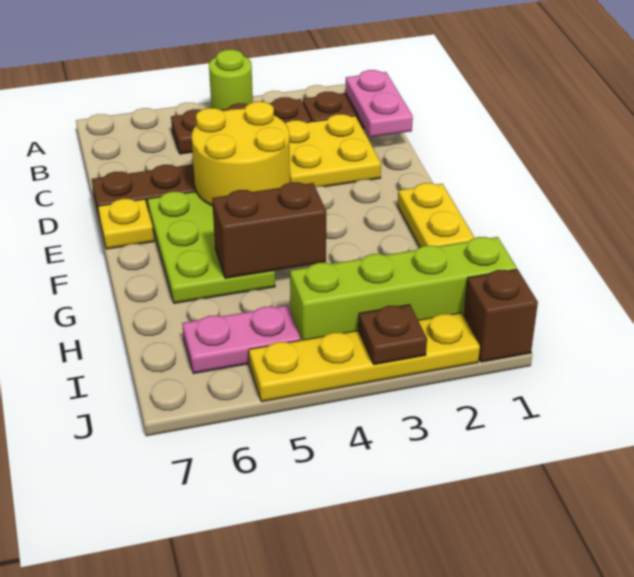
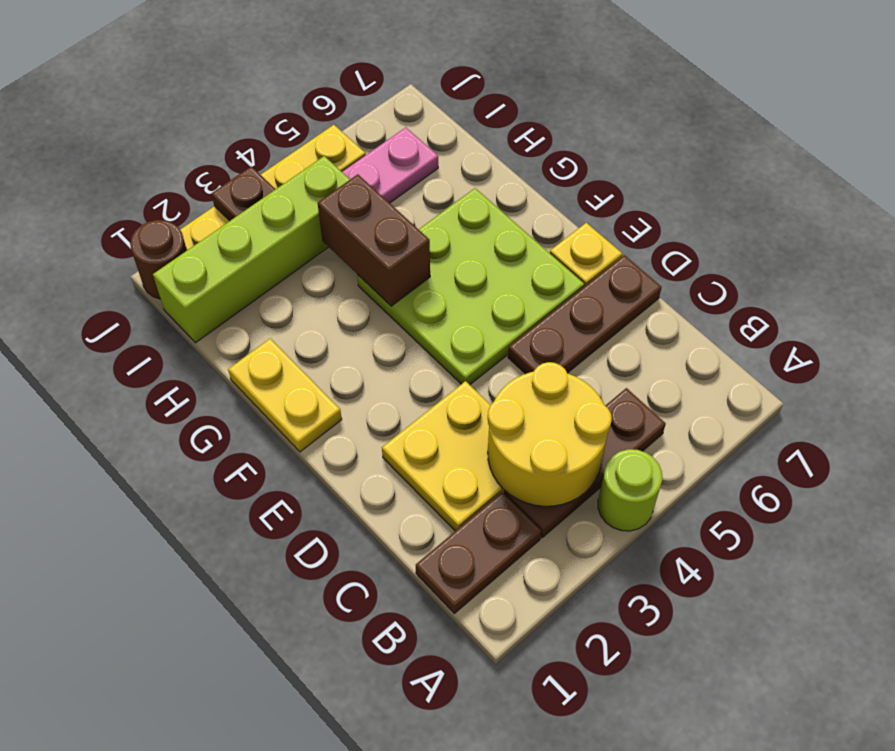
pink 1x2 plate [345,70,413,137] -> none
yellow 2x2 round brick [192,102,290,206] -> yellow 2x2 round brick moved to [488,362,612,506]
lime 2x3 plate [147,192,275,303] -> lime 3x3 plate [357,188,584,385]
brown 1x2 brick [212,182,326,278] -> brown 1x2 brick turned to [318,174,430,306]
brown 1x1 brick [464,269,538,362] -> brown 1x1 round brick [130,220,187,299]

